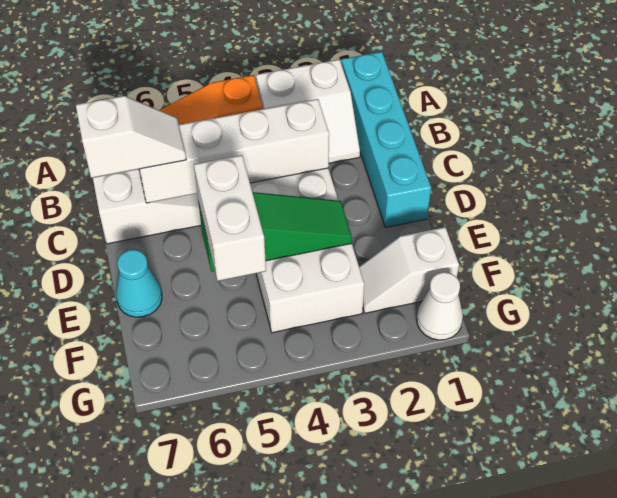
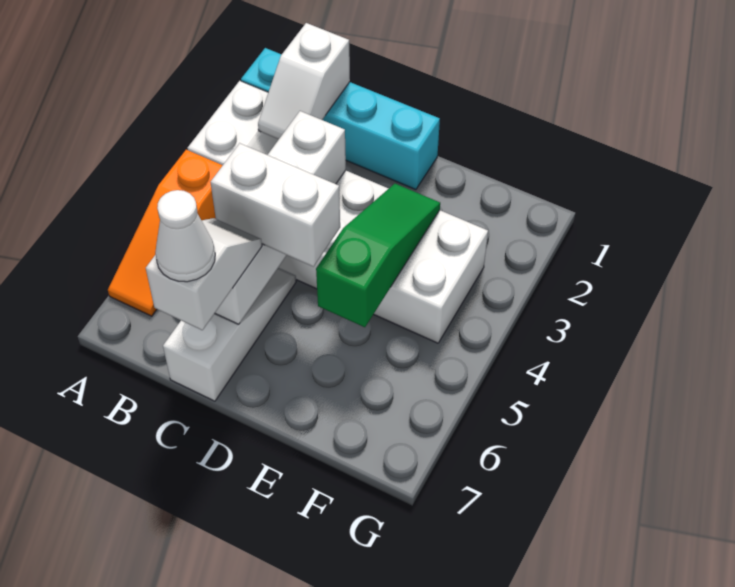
white 1x2 brick [194,155,266,281] -> white 1x2 brick moved to [211,143,340,267]
cyan 1x1 cone [116,250,162,317] -> none
white 1x2 slope [359,227,459,313] -> white 1x2 slope moved to [258,23,350,139]
white 1x1 cone [416,272,463,340] -> white 1x1 cone moved to [155,190,215,282]

